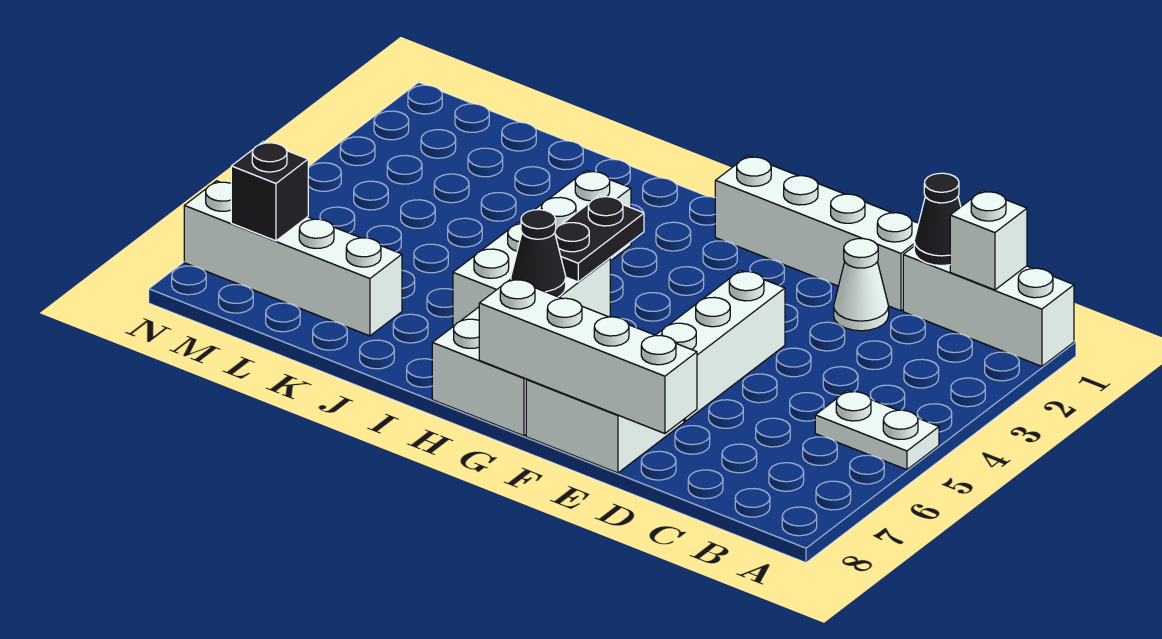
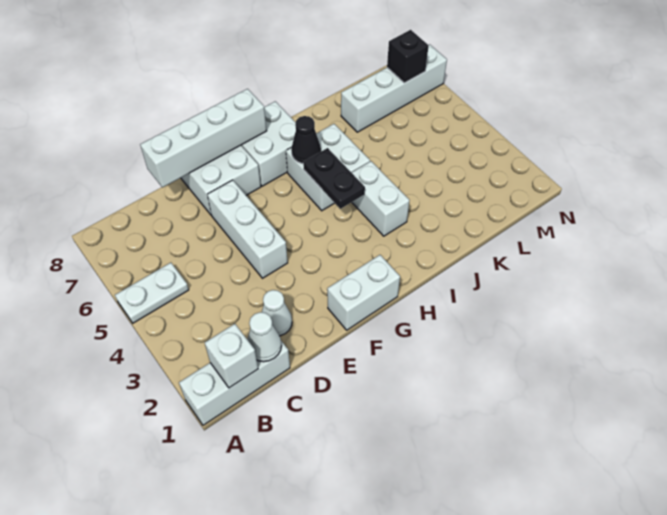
black 1x1 cone [914,173,961,266] -> white 1x1 cone [247,312,281,362]
white 1x4 brick [715,156,919,311] -> white 1x2 brick [327,255,400,330]

